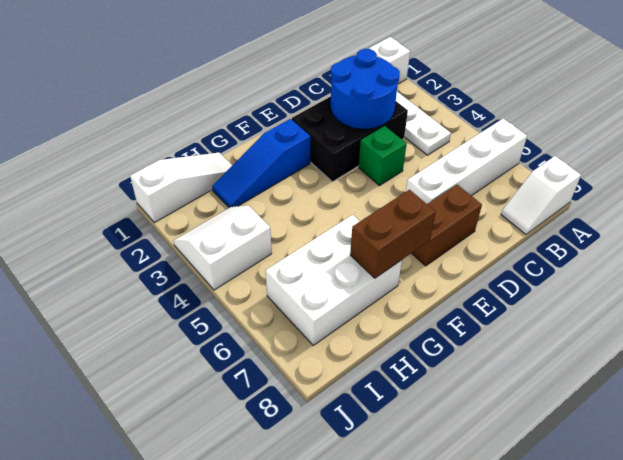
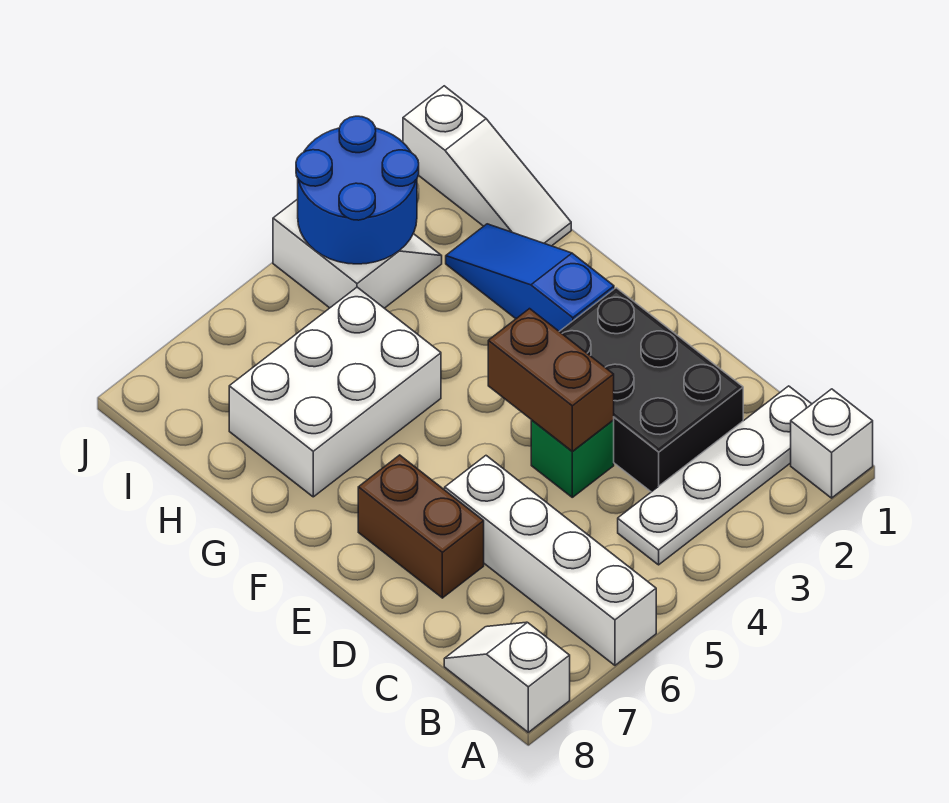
blue 2x2 round brick [331,49,400,129] -> blue 2x2 round brick moved to [296,116,419,264]
brown 1x2 brick [350,190,436,278] -> brown 1x2 brick moved to [488,309,614,451]
white 2x3 brick [266,215,402,345] -> white 2x3 brick turned to [229,287,441,497]

